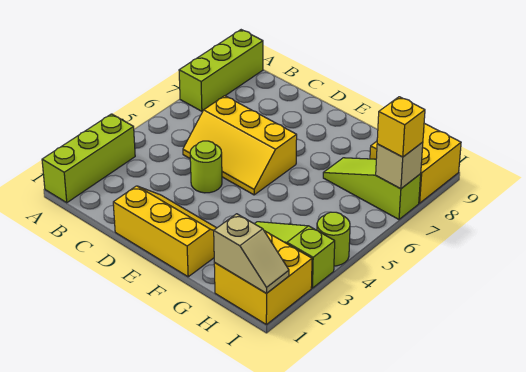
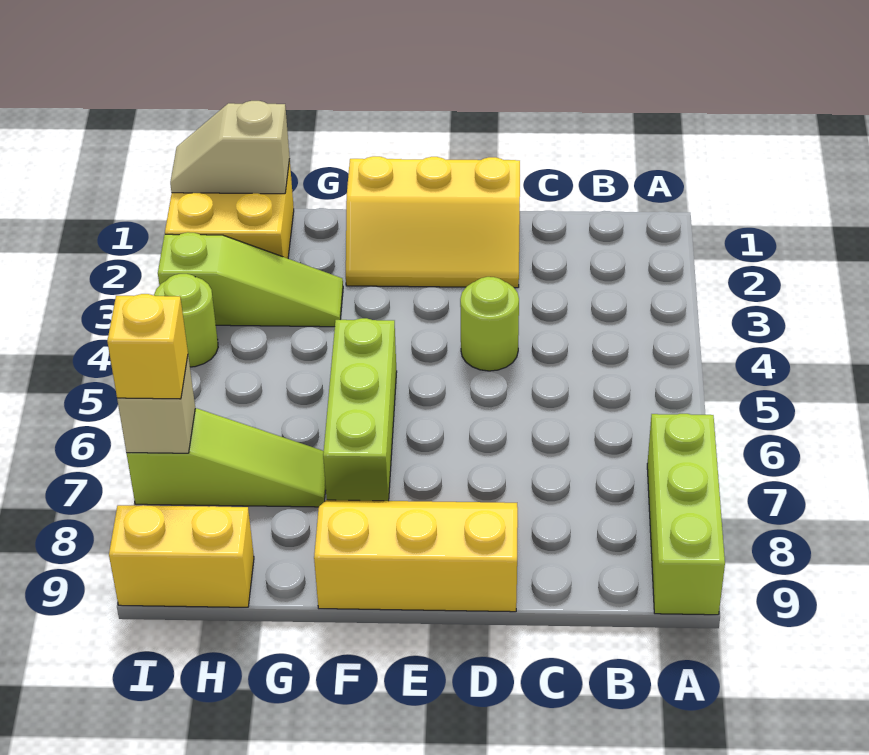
lime 1x3 brick [42,114,135,203] -> lime 1x3 brick moved to [323,318,397,501]
yellow 2x3 slope [183,96,297,195] -> yellow 2x3 slope moved to [314,500,518,612]
yellow 2x2 brick [370,123,461,203] -> yellow 1x2 brick [109,505,254,607]

